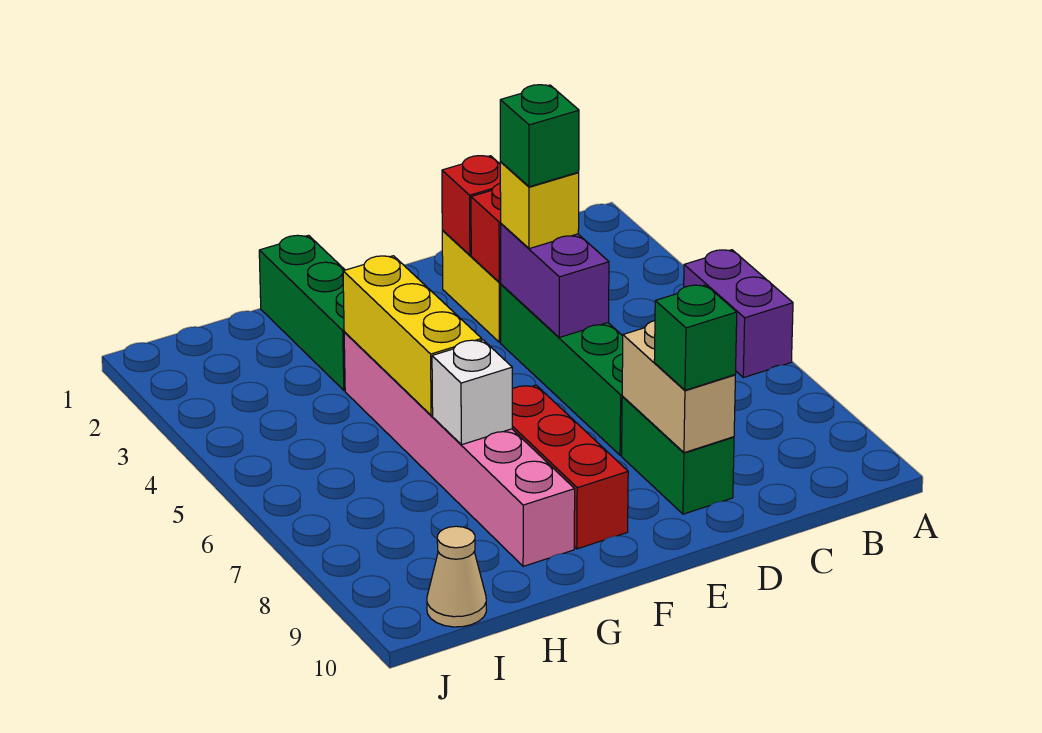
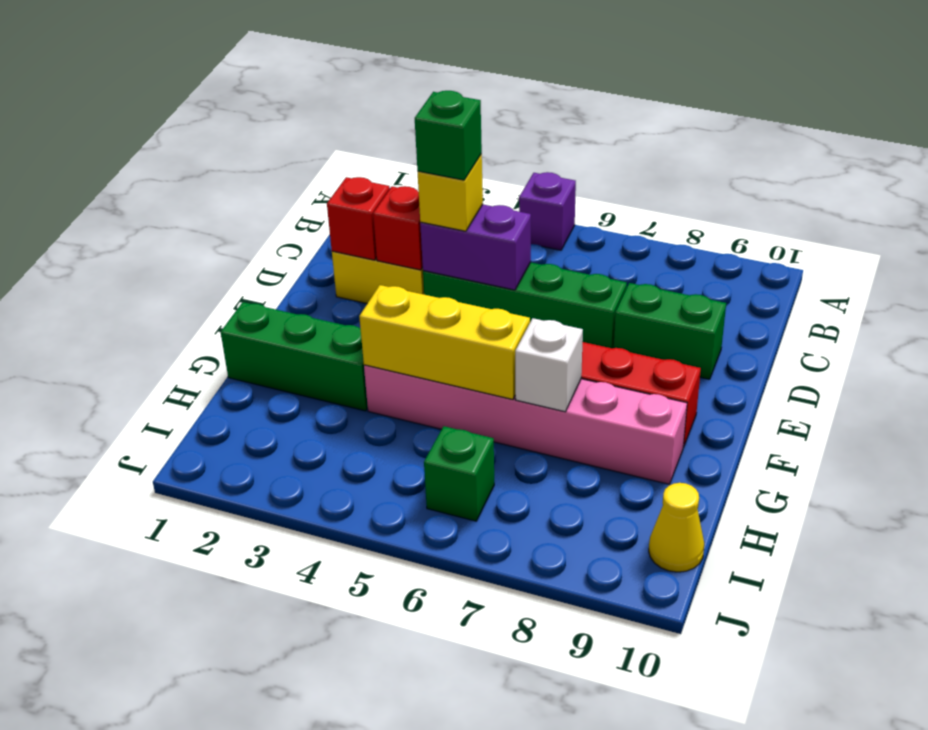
purple 1x2 brick [684,250,793,378] -> purple 1x1 brick [519,172,576,250]
tan 1x2 brick [622,321,735,453] -> none
green 1x1 brick [654,285,737,390] -> green 1x1 brick moved to [424,426,494,521]
tan 1x1 cone [427,526,486,627] -> yellow 1x1 cone [649,483,704,572]

